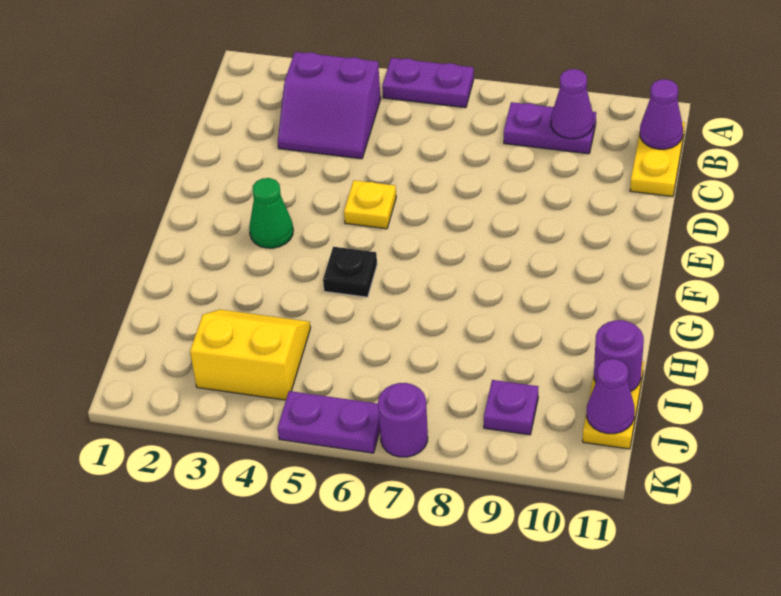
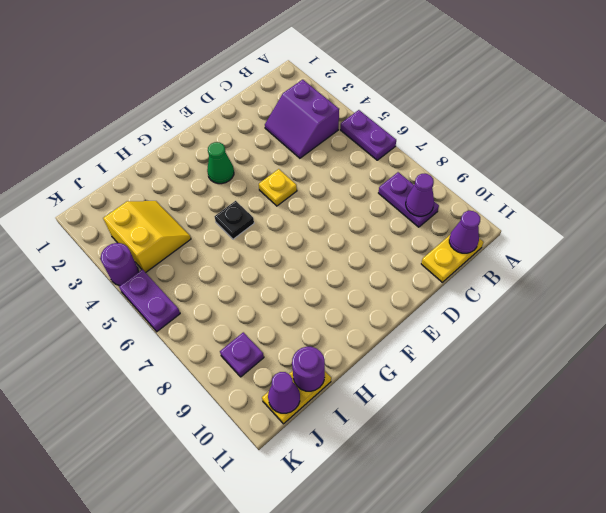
purple 1x1 round brick [378,383,428,457] -> purple 1x1 round brick moved to [101,243,138,286]

